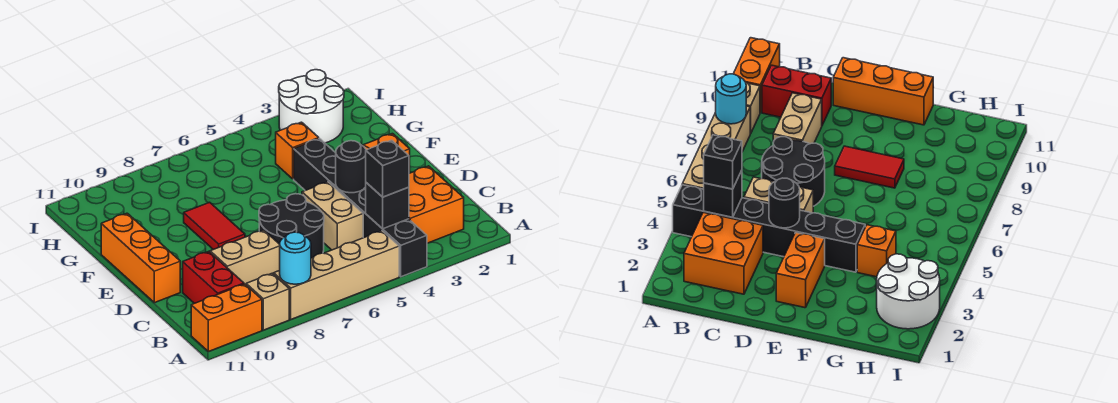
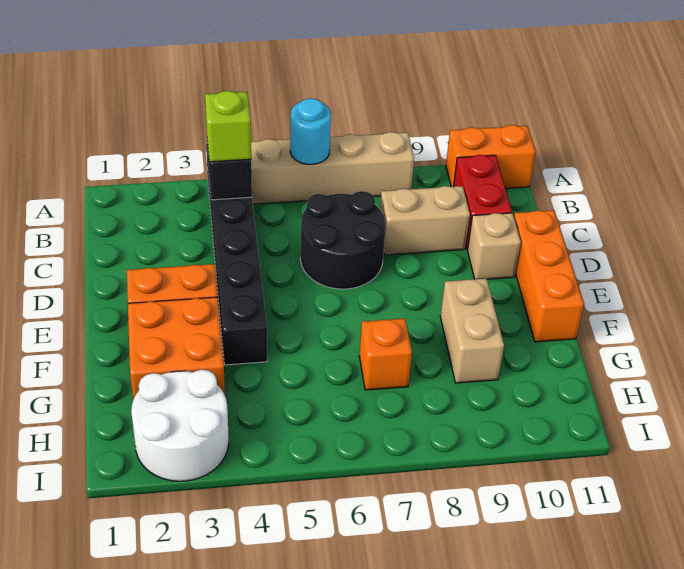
cyan 1x1 round brick [280,232,311,284] -> cyan 1x1 round brick moved to [290,98,331,164]
tan 1x1 brick [246,273,289,330] -> tan 1x1 brick moved to [468,213,521,279]
orange 2x2 brick [409,166,464,243] -> orange 2x2 brick moved to [128,297,225,399]
black 1x1 brick [366,140,409,197] -> lime 1x1 brick [205,91,251,162]
tan 1x2 brick [302,182,363,250] -> tan 1x2 brick moved to [440,279,504,383]
black 1x1 round brick [336,141,366,193] -> none
red 1x2 tile [184,202,245,250] -> none
orange 1x1 brick [276,122,319,179] -> orange 1x1 brick moved to [359,319,412,390]

